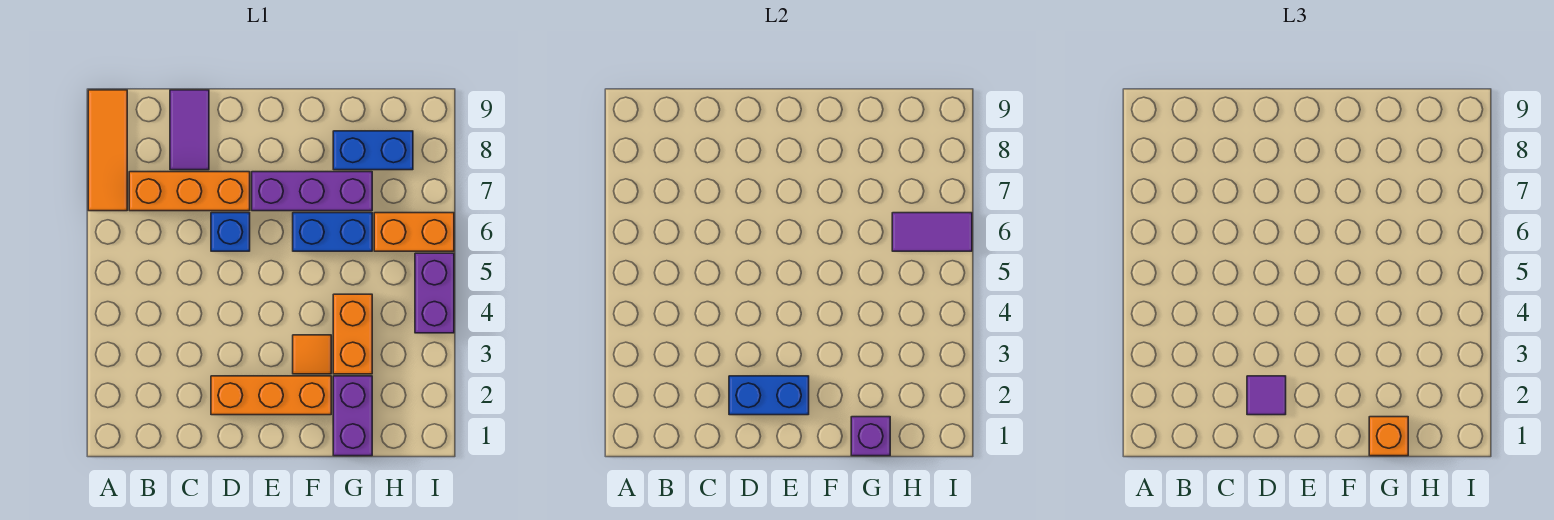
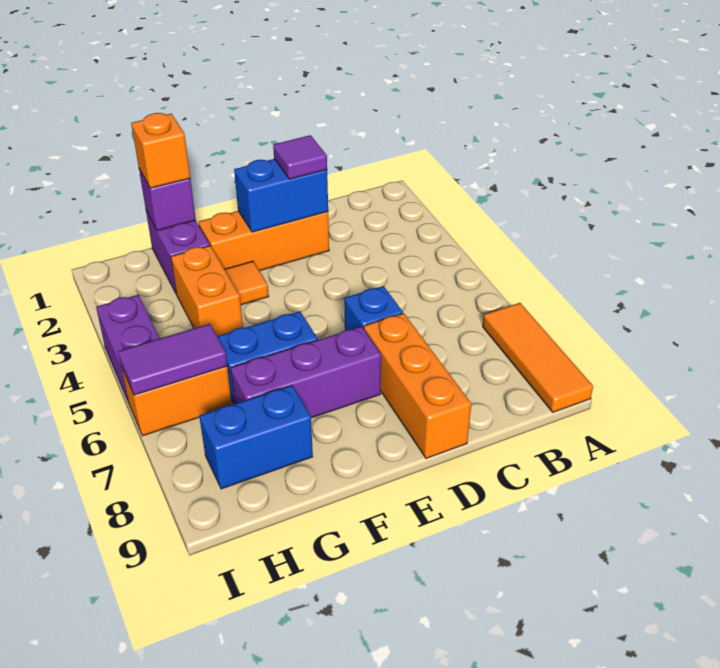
orange 1x3 brick [129,172,250,211] -> orange 1x3 brick turned to [364,313,471,458]
purple 1x2 tile [170,90,209,170] -> none

